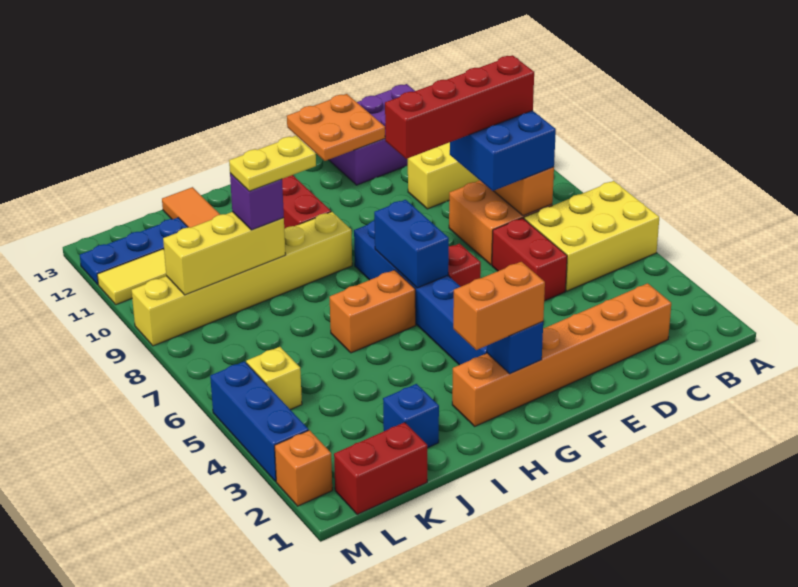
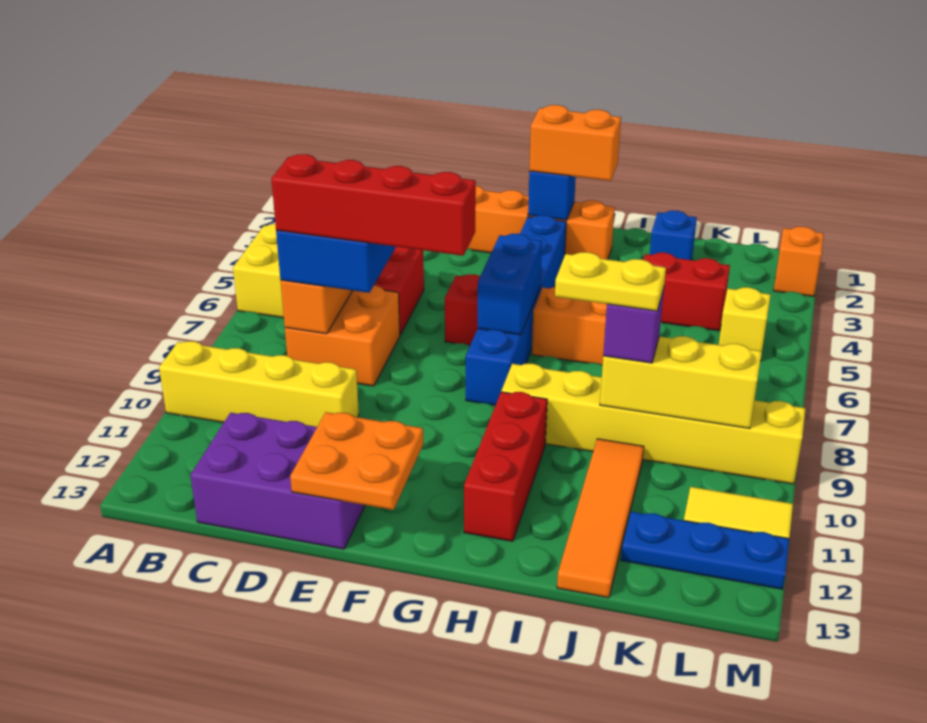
red 1x2 brick [334,422,427,515] -> red 1x2 brick moved to [643,253,730,331]
blue 1x3 brick [210,361,309,482] -> none

